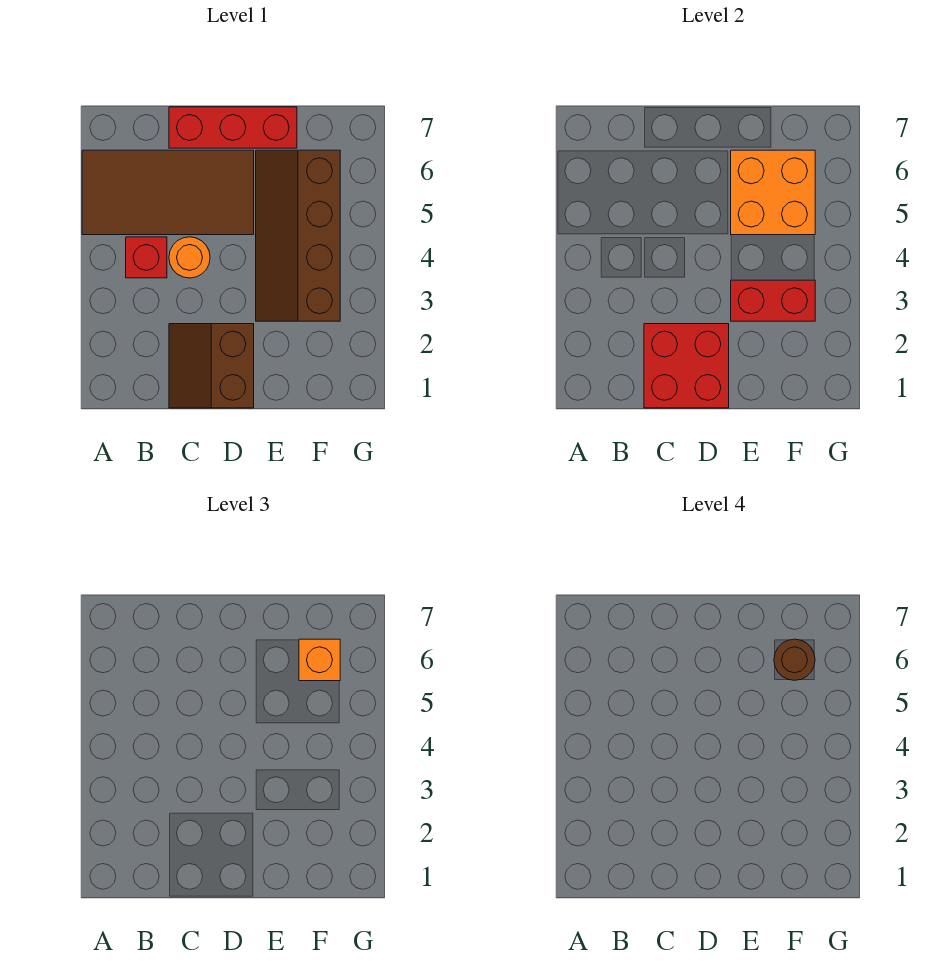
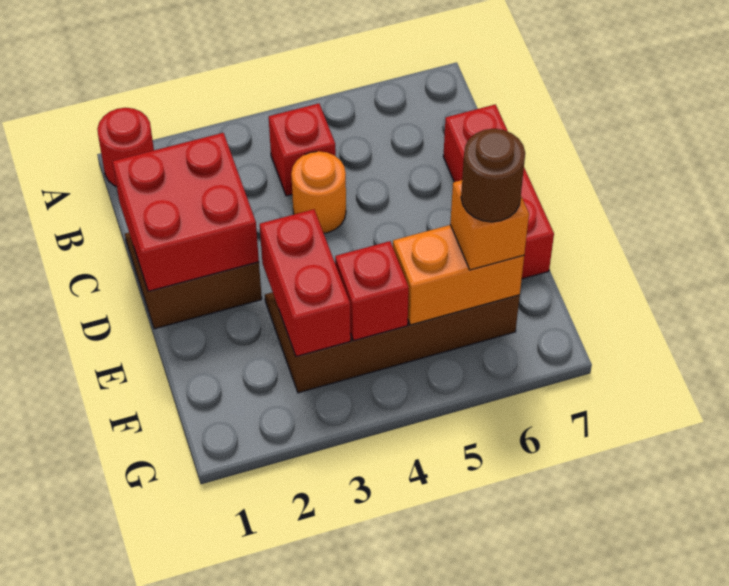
none -> red 1x1 round brick [97,108,154,186]
brown 2x4 tile [82,150,254,235] -> none
orange 2x2 brick [731,150,815,235] -> orange 1x2 brick [393,225,524,325]
none -> red 1x1 brick [335,241,409,341]

